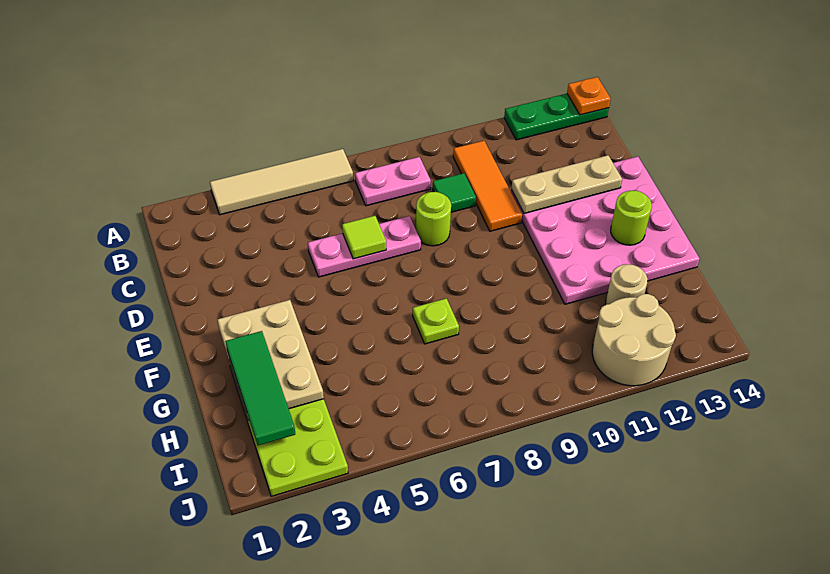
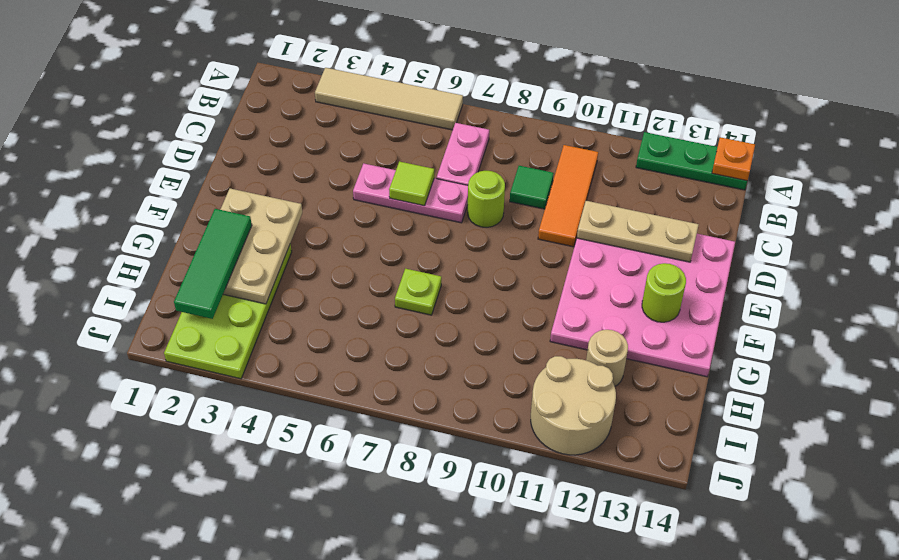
pink 1x2 plate [355,157,431,206] -> pink 1x2 plate turned to [436,123,489,185]

